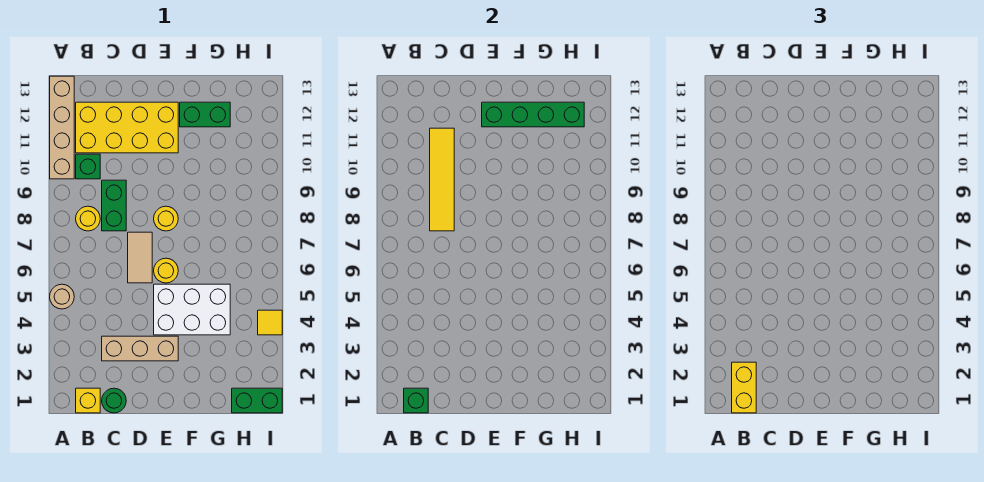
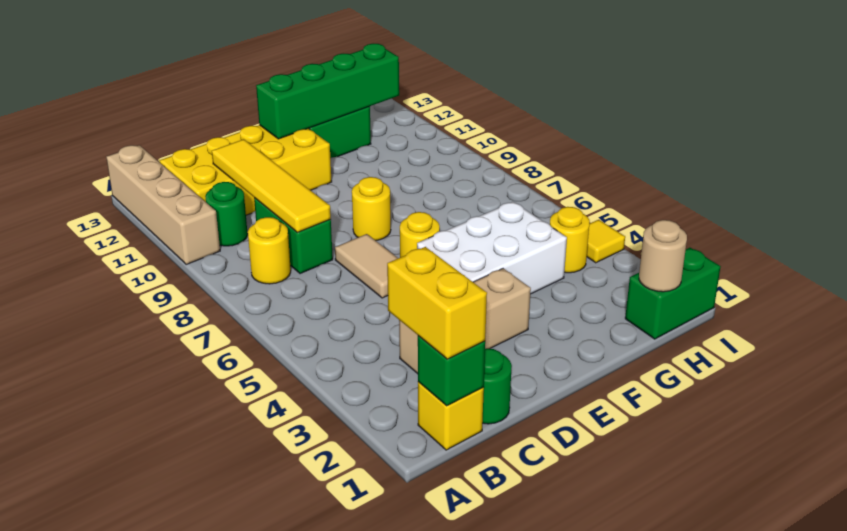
tan 1x1 round brick [50,284,74,309] -> tan 1x1 round brick moved to [639,220,687,292]
green 1x1 brick [76,154,100,179] -> green 1x1 round brick [205,182,248,246]
none -> yellow 1x1 round brick [550,207,590,273]

